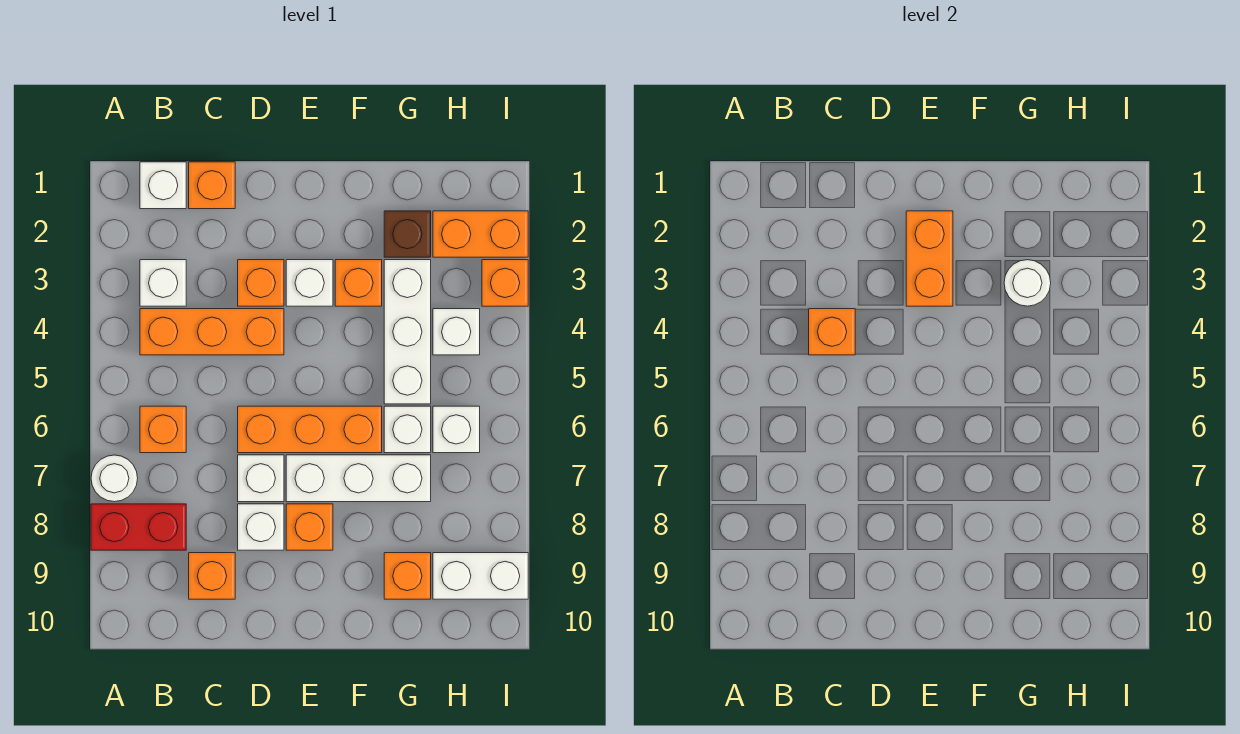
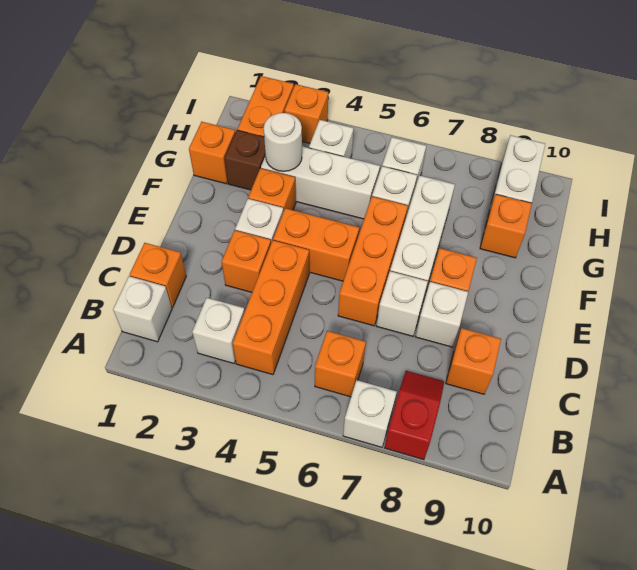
white 1x1 round brick [91,455,138,502] -> white 1x1 brick [343,380,397,447]
red 1x2 brick [91,504,186,550] -> red 1x2 slope [385,371,444,460]
orange 1x1 brick [809,309,855,355] -> orange 1x1 brick moved to [189,122,235,184]
orange 1x2 brick [906,211,953,306] -> orange 1x2 brick moved to [273,208,359,281]

